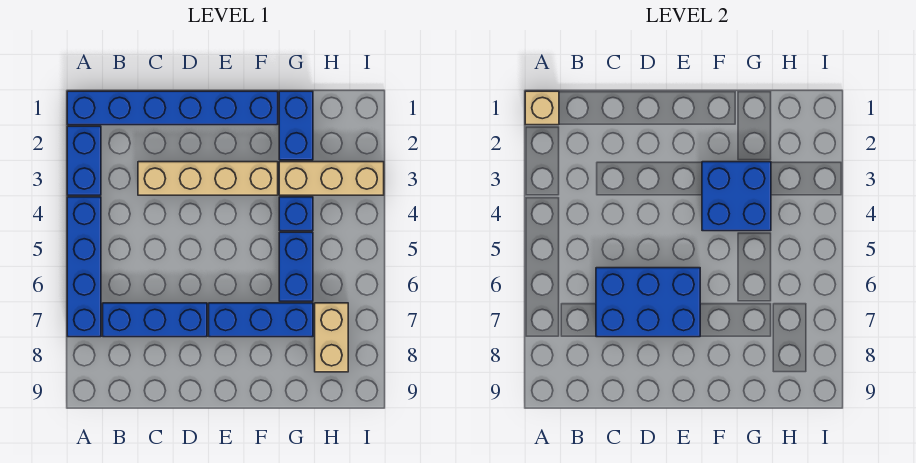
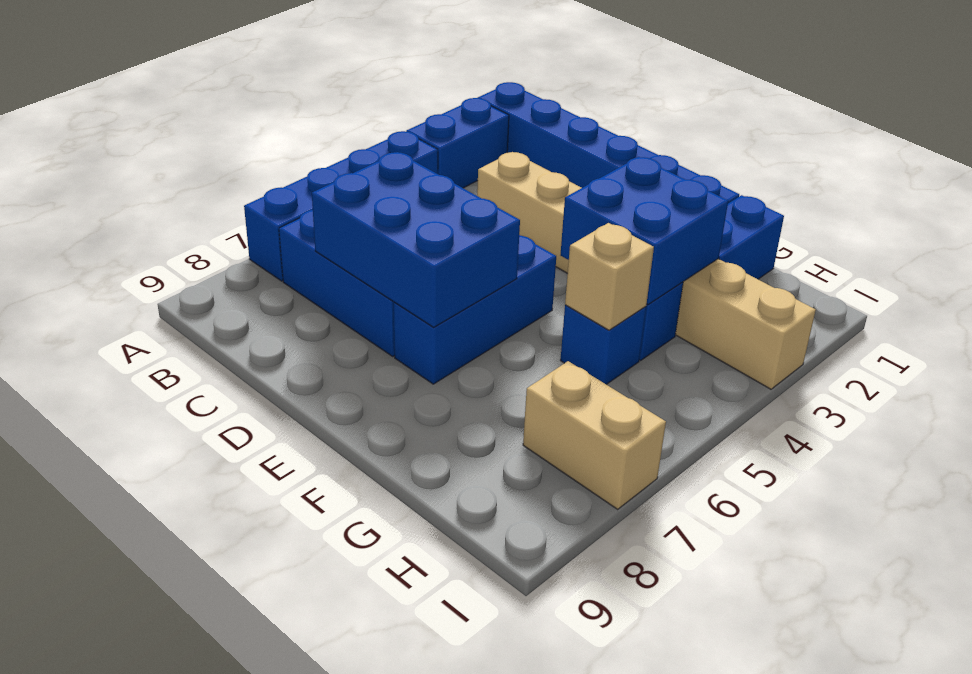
tan 1x1 brick [525,91,559,125] -> tan 1x1 brick moved to [565,223,654,330]
blue 1x3 brick [209,303,313,337] -> blue 1x3 brick turned to [394,235,556,384]
blue 1x2 brick [279,232,313,301] -> blue 1x1 brick [560,305,646,384]
tan 1x2 brick [315,303,348,372] -> tan 1x2 brick turned to [523,361,666,509]

